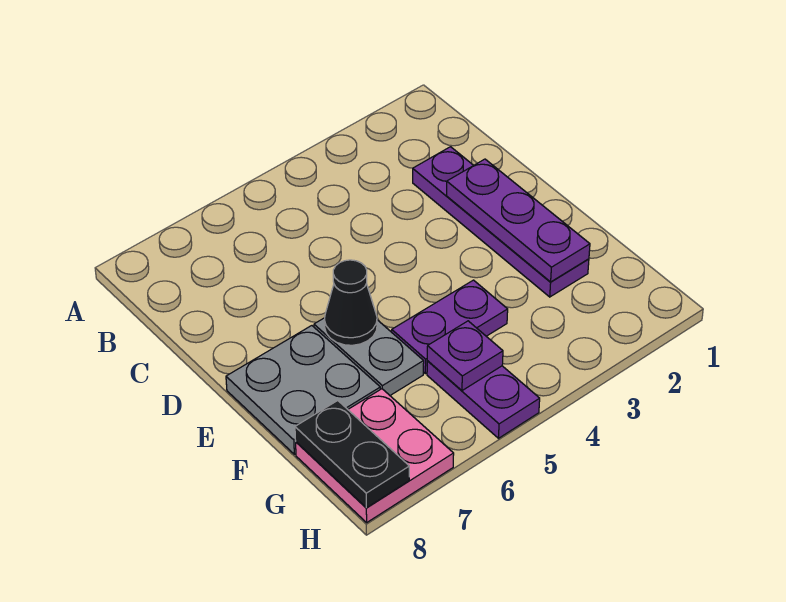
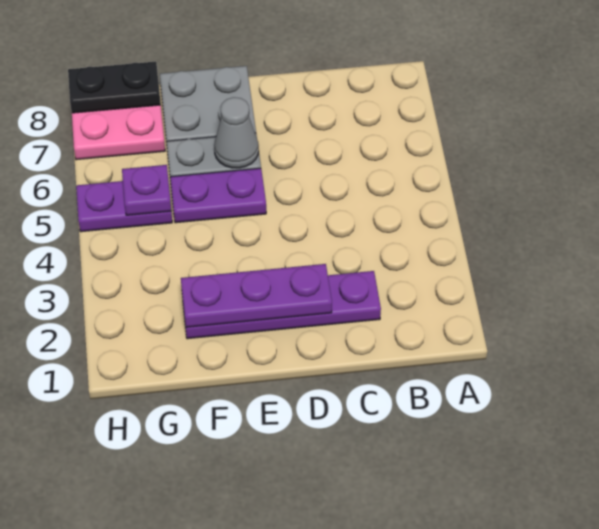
black 1x1 cone [324,260,377,345] -> grey 1x1 cone [214,97,259,168]
purple 1x2 plate [392,280,508,374] -> purple 1x2 plate turned to [170,168,266,223]

